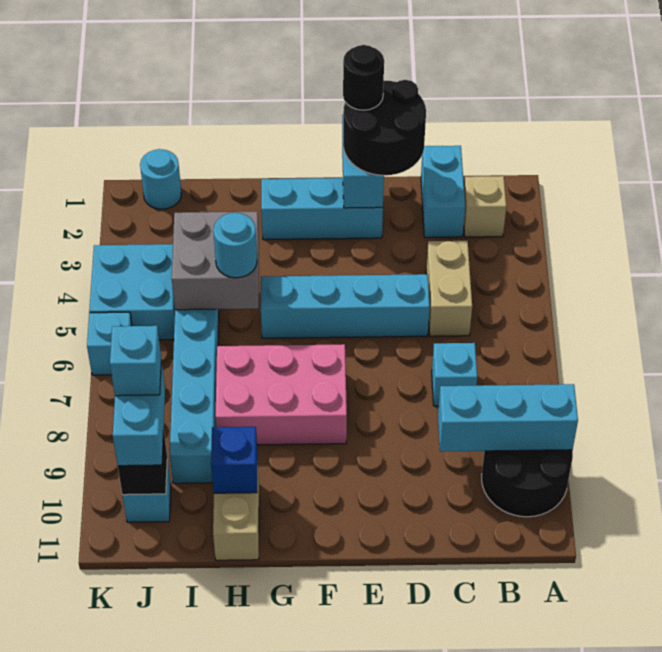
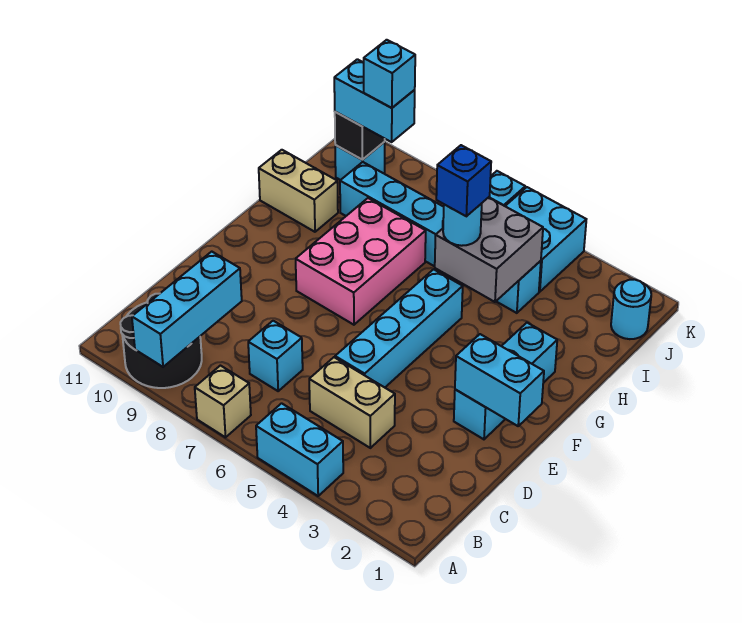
tan 1x1 brick [464,176,506,237] -> tan 1x1 brick moved to [195,366,251,437]
cyan 1x2 brick [421,146,465,238] -> cyan 1x2 brick moved to [256,403,343,496]
black 2x2 round brick [343,80,426,175] -> none
black 1x1 round brick [343,45,384,110] -> none
blue 1x1 brick [211,427,258,493] -> blue 1x1 brick moved to [436,145,491,216]

